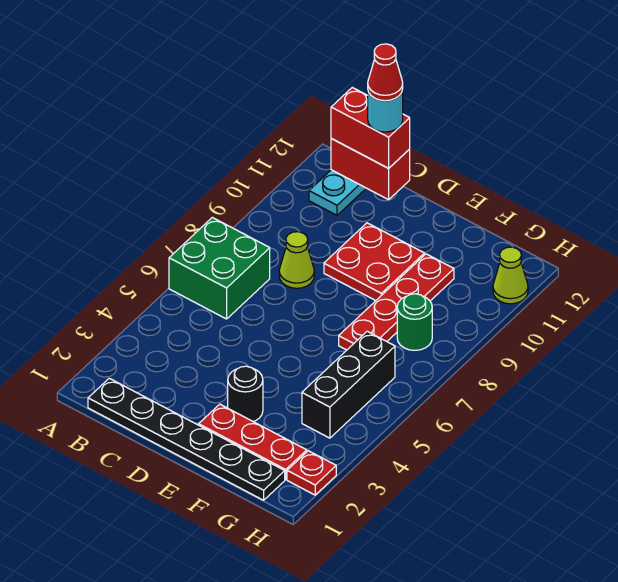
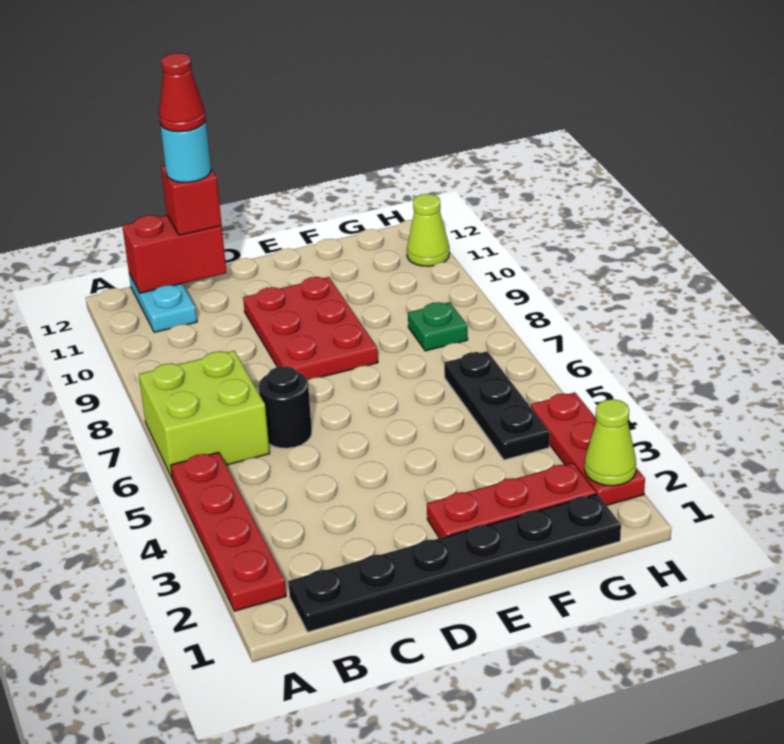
green 2x2 brick [169,217,270,319] -> lime 2x2 brick [139,351,270,479]
red 1x2 brick [331,87,410,168] -> red 1x1 brick [161,166,222,235]
lime 1x1 cone [279,232,314,288] -> lime 1x1 cone moved to [585,399,636,486]
red 2x2 plate [324,223,425,301] -> red 2x3 plate [243,277,378,380]
black 1x1 round brick [228,366,263,421] -> black 1x1 round brick moved to [259,366,312,448]
red 1x4 plate [339,254,454,350] -> red 1x4 plate moved to [171,452,286,611]
black 1x3 brick [302,331,395,438] -> black 1x3 plate [444,351,549,460]
green 1x1 round brick [397,294,432,350] -> green 1x1 plate [408,302,468,351]
red 1x1 plate [287,451,336,495] -> red 1x3 plate [531,392,645,506]

